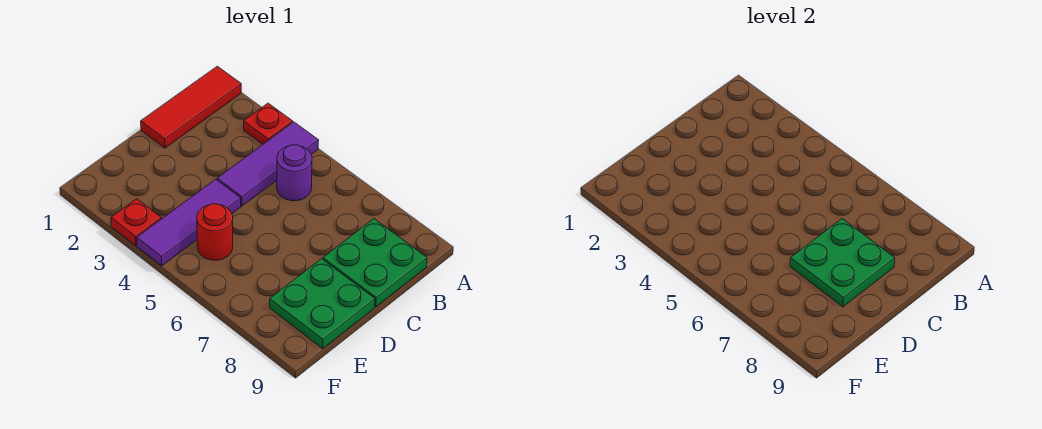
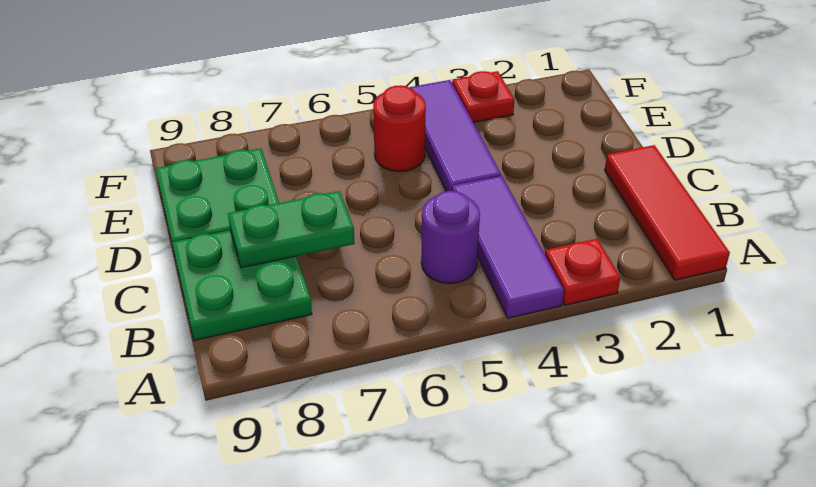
green 2x2 plate [790,219,895,307] -> green 1x2 plate [228,191,355,268]

